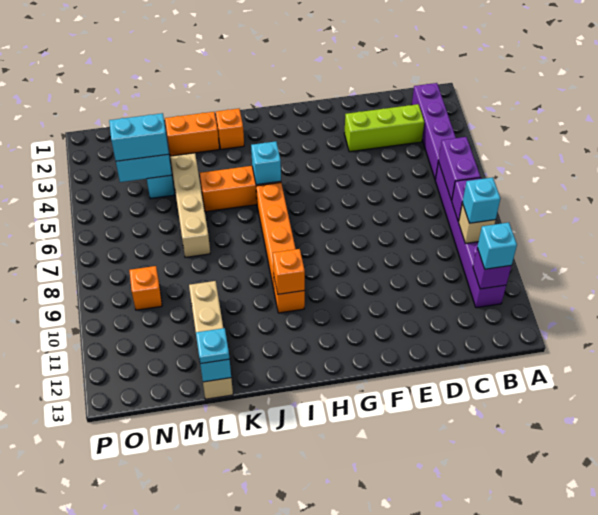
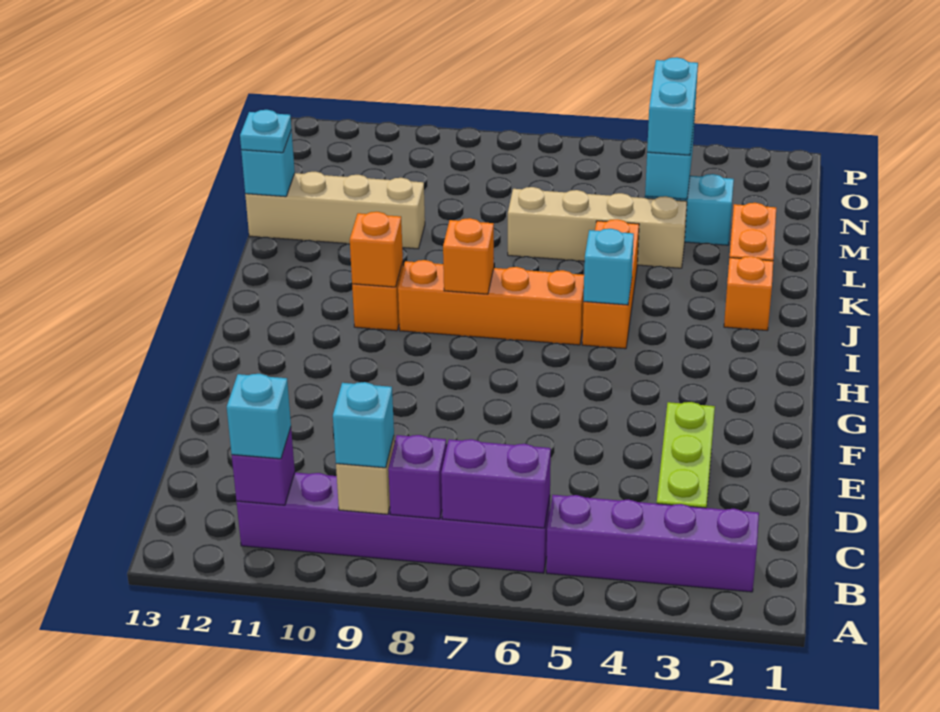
orange 1x1 brick [129,266,162,310] -> orange 1x1 brick moved to [443,218,494,294]

